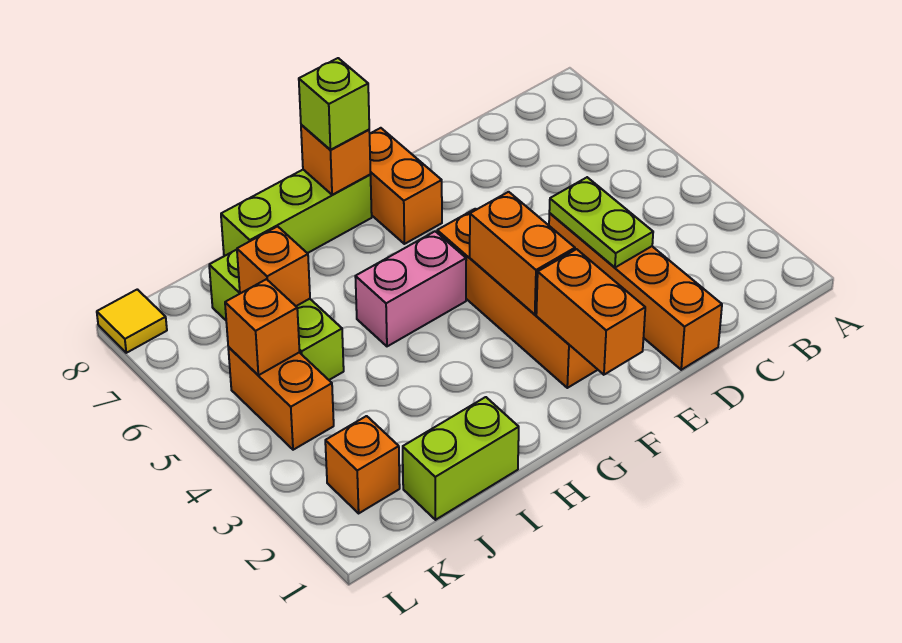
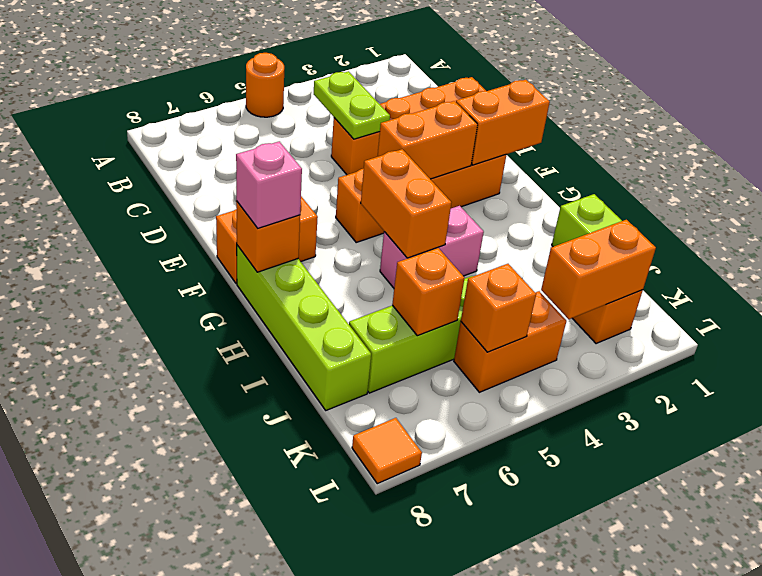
none -> orange 1x1 round brick [246,53,284,117]
lime 1x2 plate [549,177,653,267] -> lime 1x2 plate turned to [314,71,390,139]
pink 1x2 brick [355,231,466,346] -> pink 1x2 brick turned to [380,206,484,288]
none -> orange 1x2 brick [361,149,451,258]
lime 1x3 brick [221,170,372,256] -> lime 1x4 brick [237,245,371,410]
lime 1x1 brick [299,58,369,150] -> pink 1x1 brick [236,141,302,228]
none -> orange 1x2 brick [541,220,656,319]
yellow 1x1 tile [97,289,167,353] -> orange 1x1 tile [352,418,422,484]

